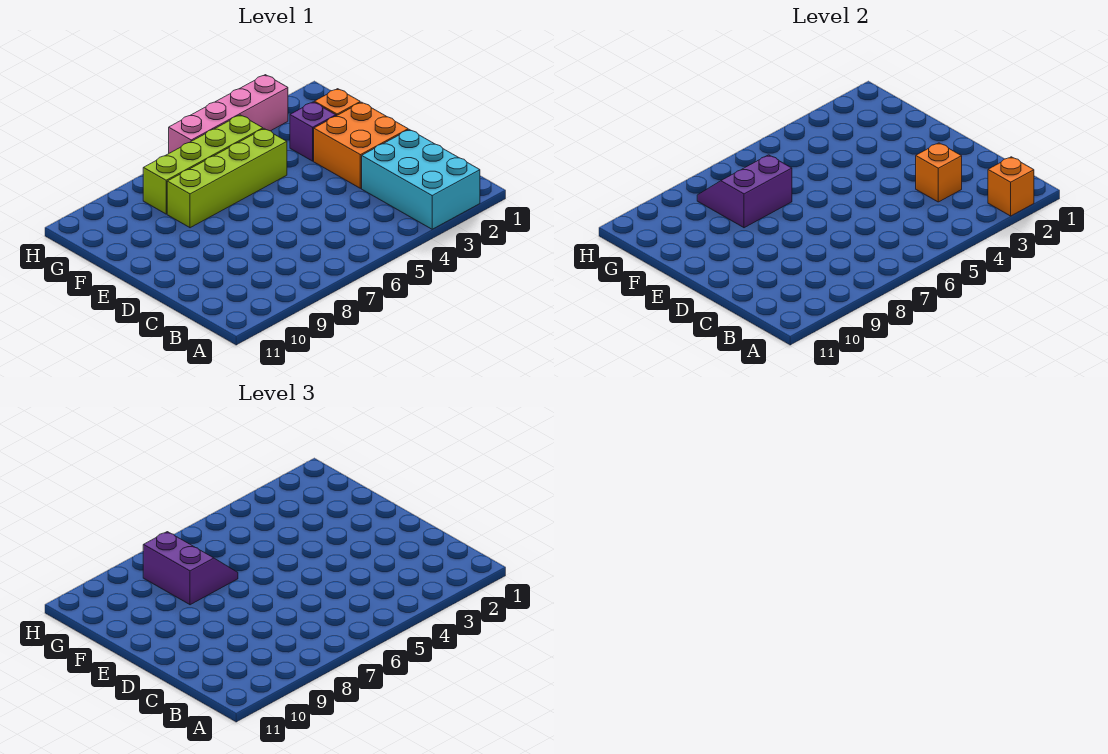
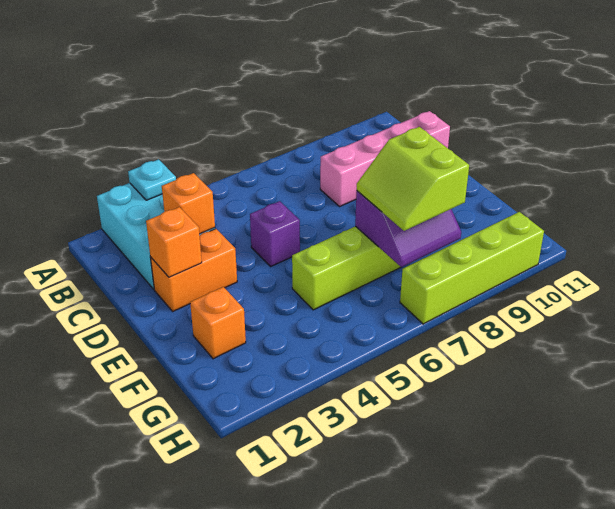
orange 1x1 brick [988,157,1034,216] -> orange 1x1 brick moved to [146,207,202,277]
none -> cyan 1x1 plate [128,159,176,200]
orange 2x2 brick [314,102,408,188] -> orange 1x2 brick [150,229,237,311]
purple 1x1 brick [290,102,336,161] -> purple 1x1 brick moved to [250,201,300,266]
purple 2x2 slope [143,532,238,605] -> lime 2x2 slope [357,127,469,231]
lime 1x4 brick [143,115,263,214] -> lime 1x4 brick moved to [400,212,544,324]
pink 1x4 brick [169,75,288,153] -> pink 1x4 brick moved to [320,111,450,206]

